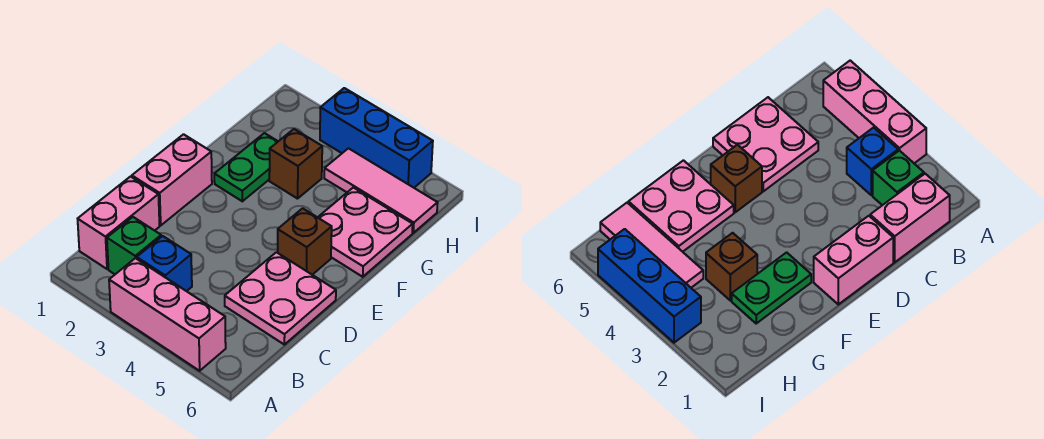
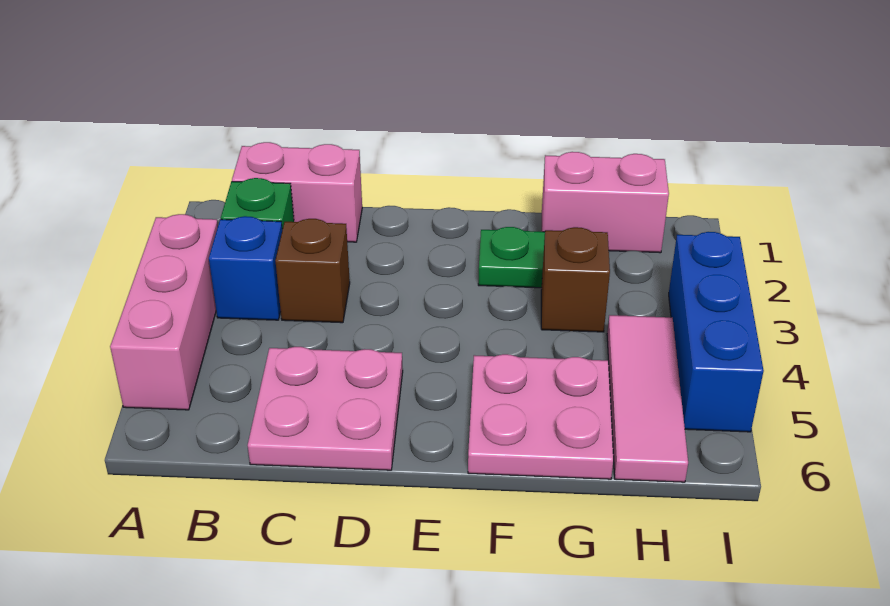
pink 1x2 brick [132,134,212,225] -> pink 1x2 brick moved to [542,152,669,253]
brown 1x1 brick [278,208,332,275] -> brown 1x1 brick moved to [275,219,350,323]

